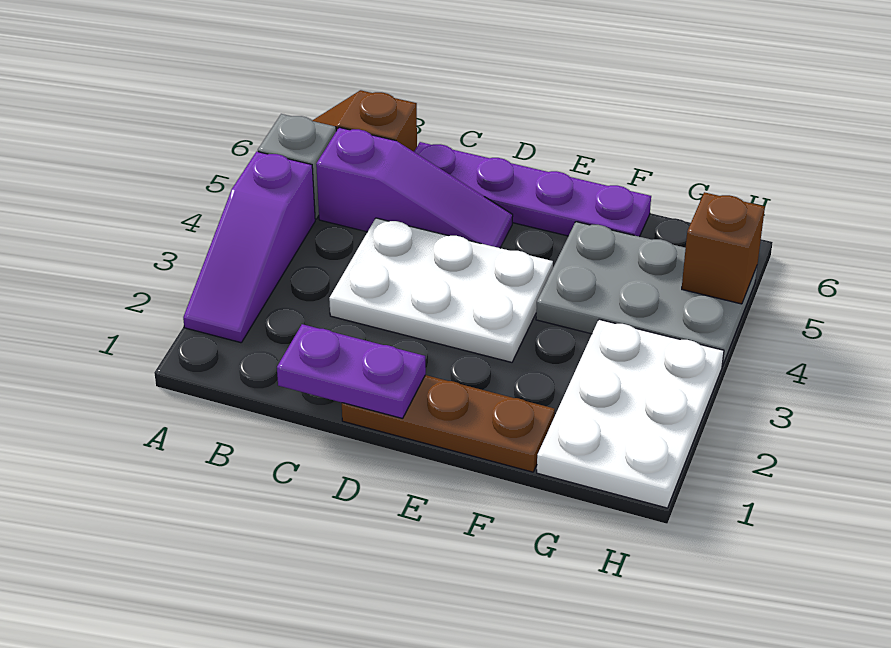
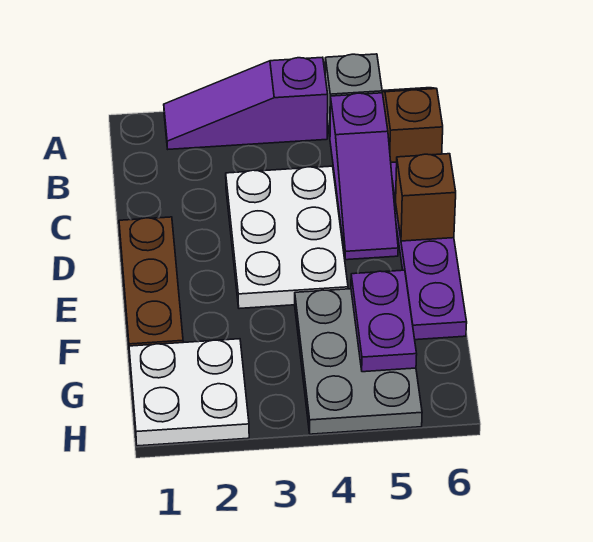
purple 1x2 plate [277,324,426,419] -> purple 1x2 plate moved to [351,270,417,372]
white 2x3 plate [537,319,724,508] -> white 2x2 plate [129,339,249,446]
brown 1x1 brick [682,192,765,304] -> brown 1x1 brick moved to [396,154,456,241]

